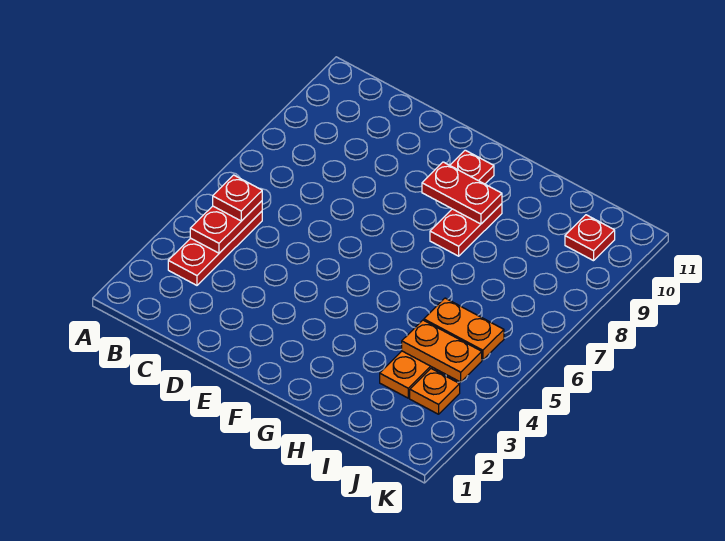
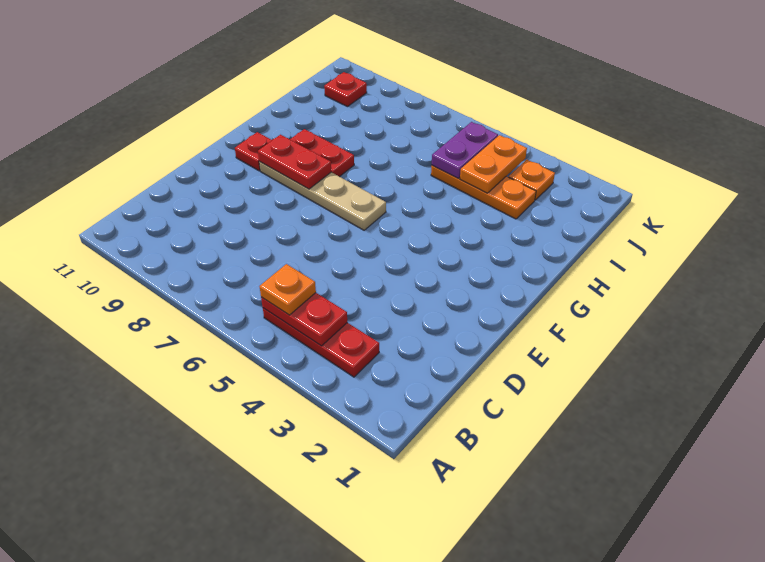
red 1x1 plate [213,175,262,221] -> orange 1x1 plate [259,264,316,315]
none -> tan 1x4 plate [259,162,386,230]
red 1x2 plate [422,162,502,224] -> red 1x2 plate turned to [258,135,331,189]
orange 1x2 plate [424,298,504,360] -> purple 1x2 plate [432,122,498,178]

